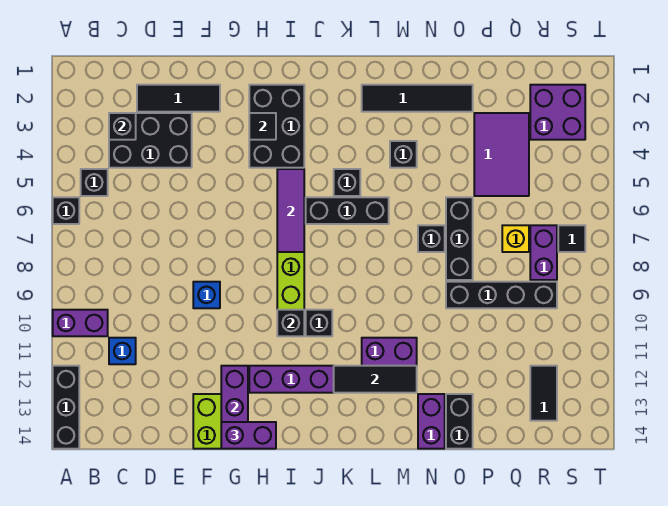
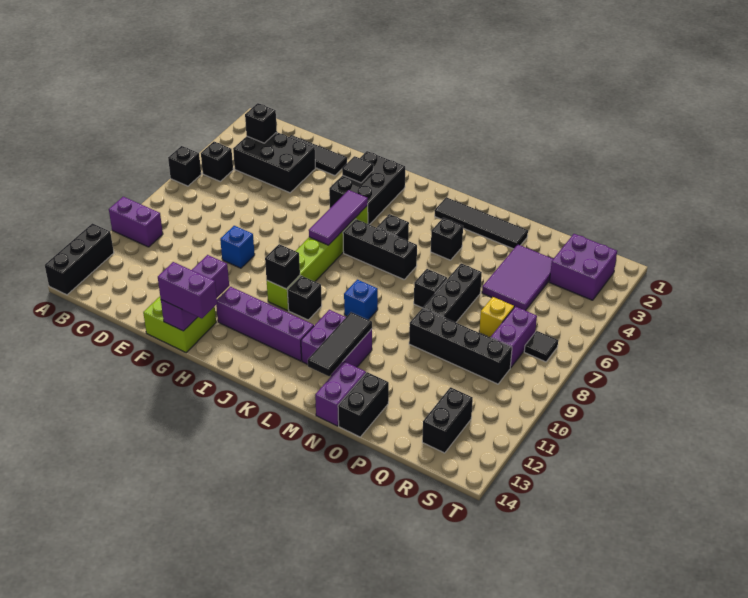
blue 1x1 brick [109,338,136,364] -> blue 1x1 brick moved to [344,280,378,320]
black 1x3 tile [334,366,417,393] -> black 1x3 tile turned to [308,312,372,376]
black 1x2 tile [530,366,557,421] -> black 1x2 brick [422,387,473,453]

